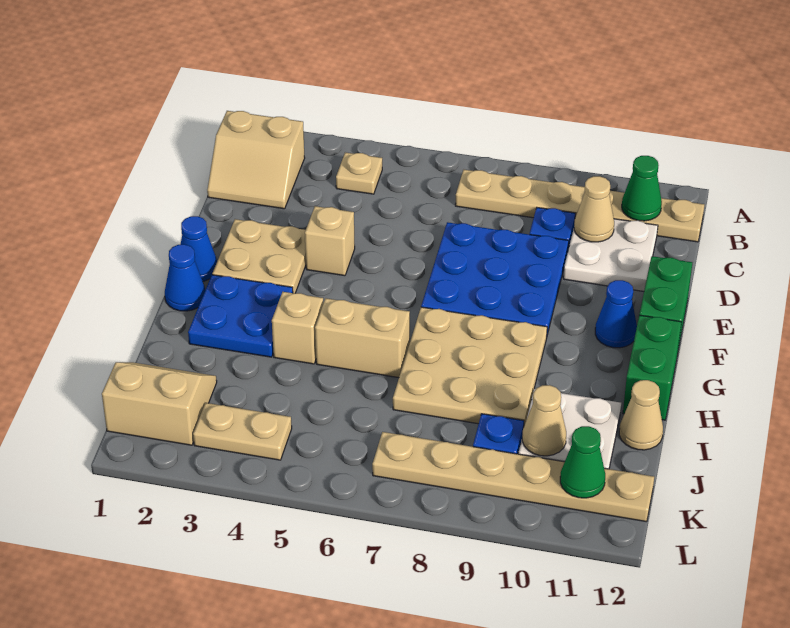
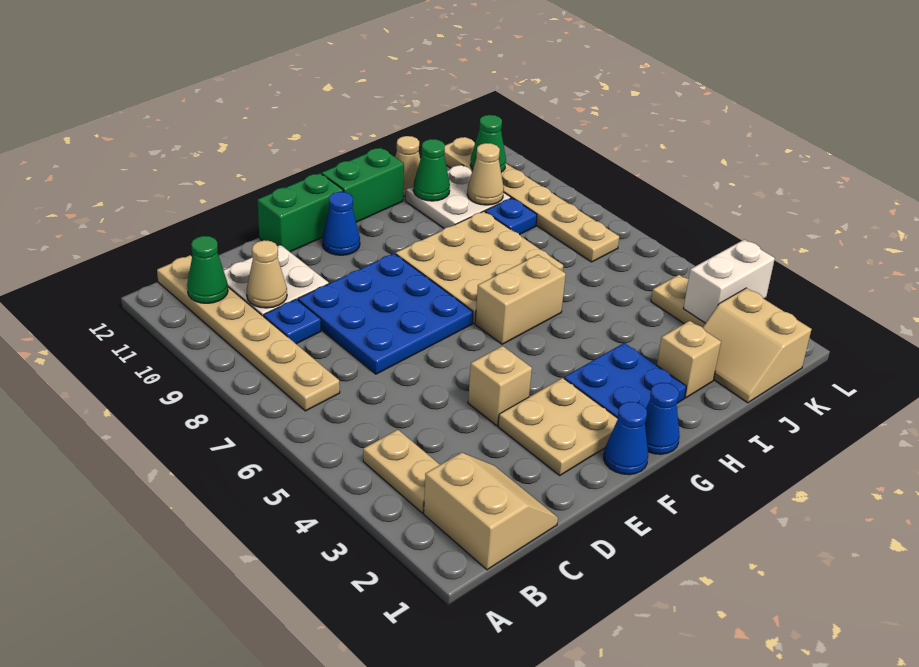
tan 1x1 plate [336,152,382,194] -> tan 1x2 plate [363,430,440,513]
tan 1x1 brick [272,292,323,364] -> tan 1x1 brick moved to [657,321,721,398]
tan 1x2 brick [315,298,410,378] -> tan 1x2 brick turned to [475,255,566,344]
none -> green 1x1 cone [413,139,450,201]
none -> white 1x2 brick [683,239,775,323]

